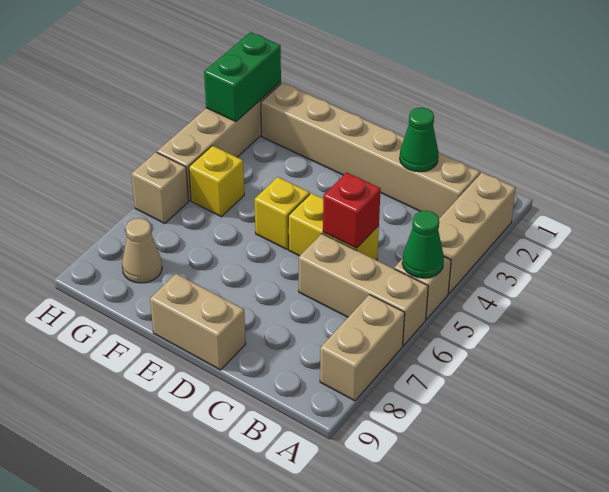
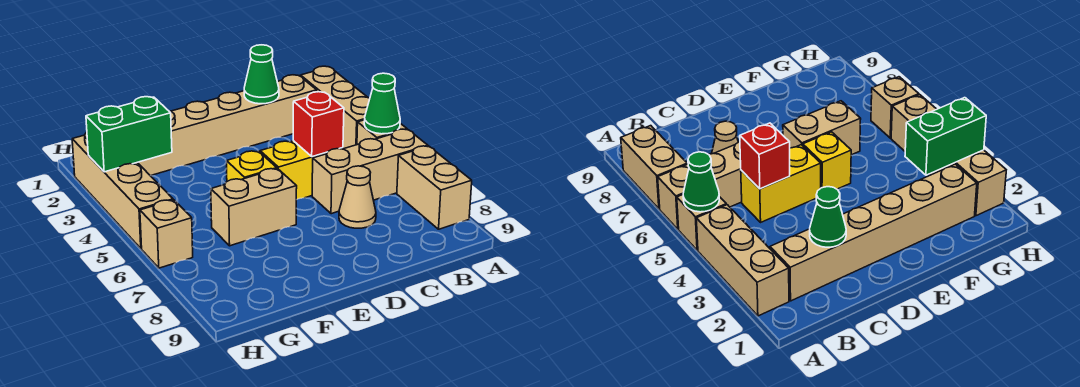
tan 1x2 brick [150,274,246,370] -> tan 1x2 brick moved to [211,169,297,246]
yellow 1x1 brick [189,146,244,217] -> none
tan 1x1 cone [122,218,162,283] -> tan 1x1 cone moved to [339,166,376,228]
green 1x2 brick [204,32,281,122] -> green 1x2 brick turned to [86,97,172,172]

